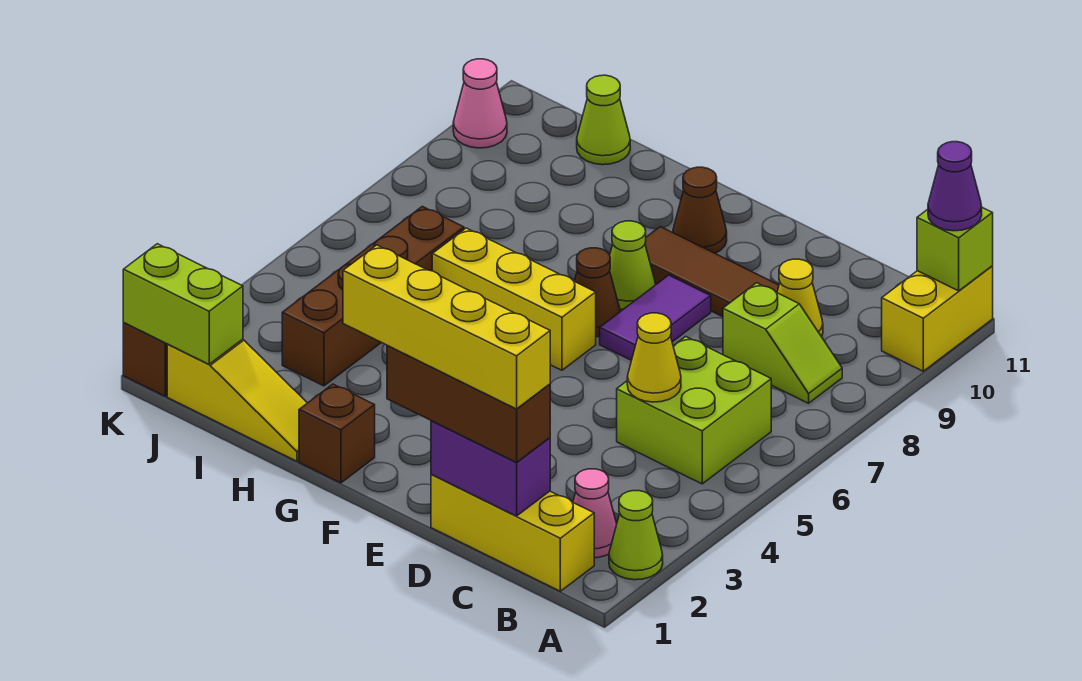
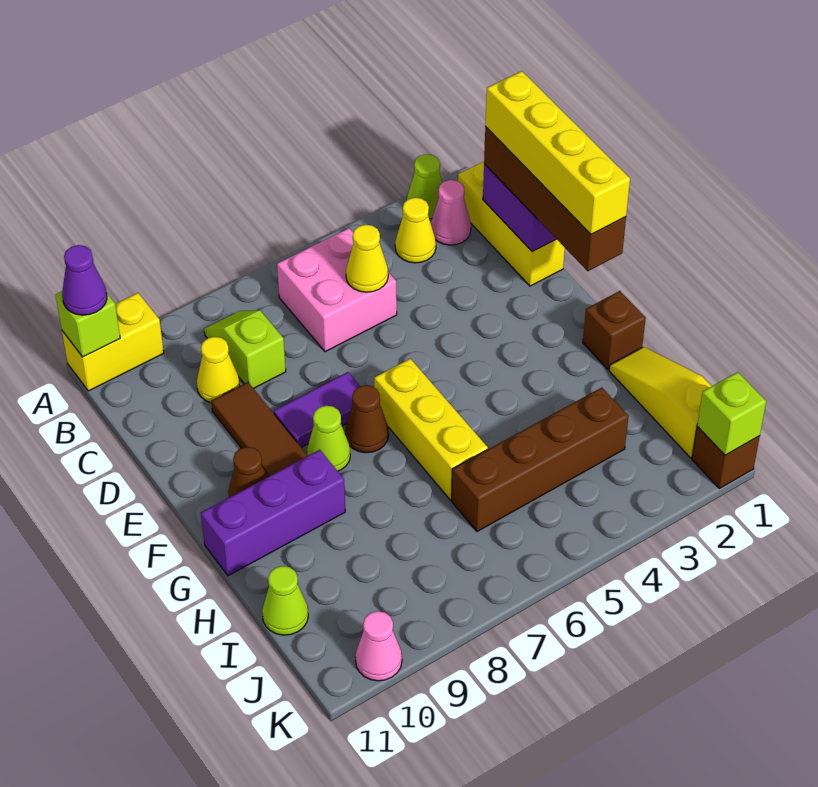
none -> yellow 1x1 cone [395,198,436,263]
lime 2x2 brick [617,337,771,484] -> pink 2x2 brick [277,228,397,352]
brown 1x3 brick [387,346,550,463] -> brown 1x4 brick [484,127,626,271]
none -> purple 1x3 brick [201,450,345,576]
lime 1x2 brick [123,244,243,364] -> lime 1x1 brick [697,372,766,455]

